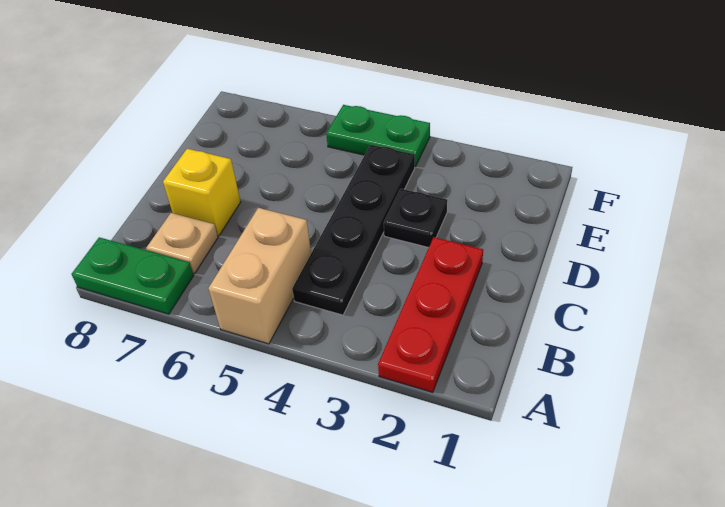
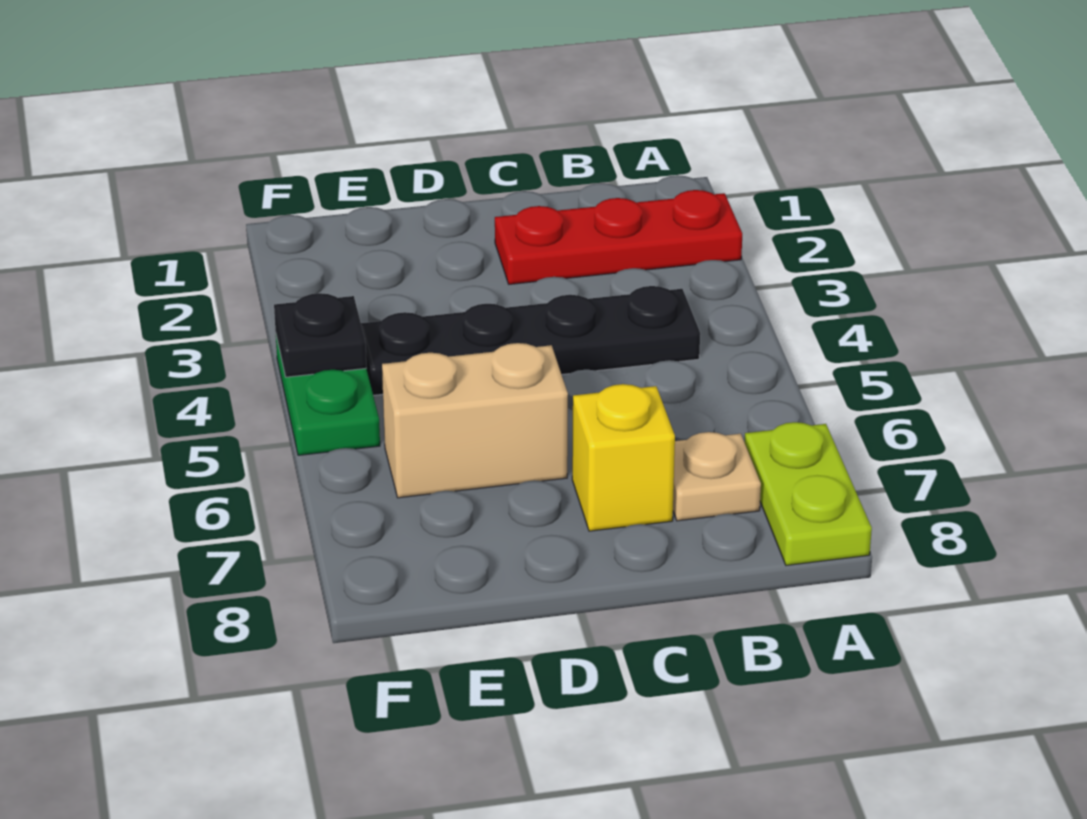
tan 1x2 brick [208,208,311,344] -> tan 1x2 brick moved to [382,343,568,498]
green 1x2 plate [72,237,194,314] -> lime 1x2 plate [745,422,872,565]
black 1x1 plate [384,189,447,248] -> black 1x1 plate moved to [274,293,366,377]

